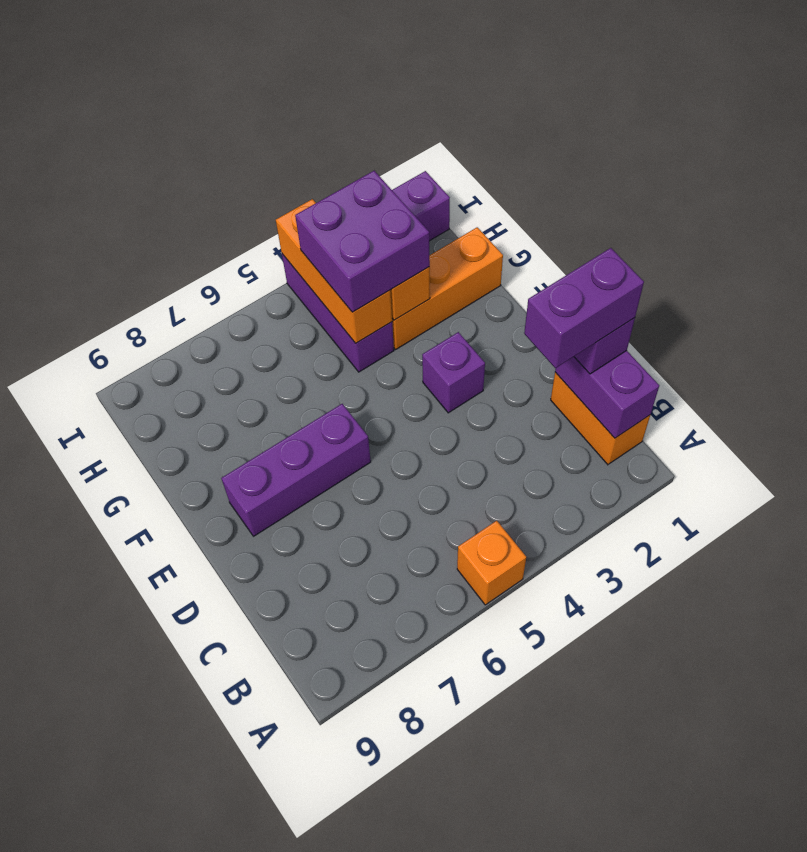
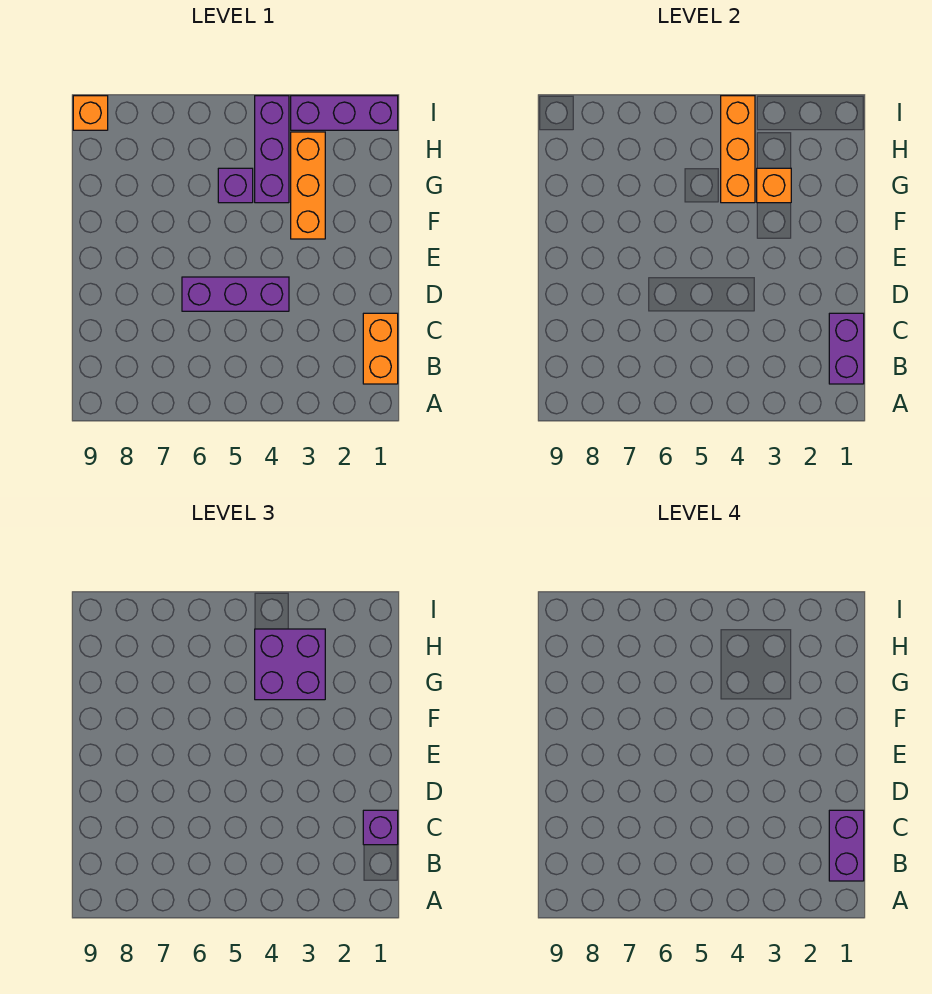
orange 1x1 brick [457,521,526,605] -> orange 1x1 brick moved to [73,96,108,130]
purple 1x2 brick [524,248,644,368] -> purple 1x2 brick turned to [829,810,864,881]
purple 1x1 brick [422,332,485,413] -> purple 1x1 brick moved to [218,168,253,203]
purple 1x3 brick [221,404,371,536] -> purple 1x3 brick moved to [182,277,289,311]
orange 1x3 brick [392,227,503,349] -> orange 1x3 brick turned to [291,132,325,239]

